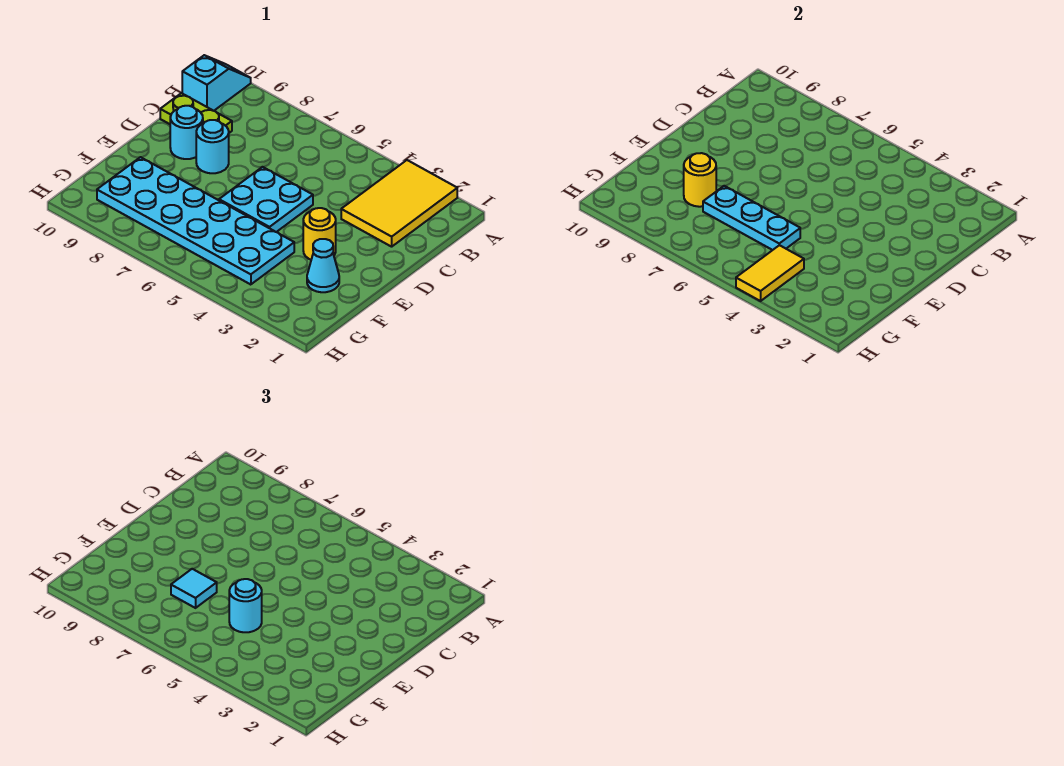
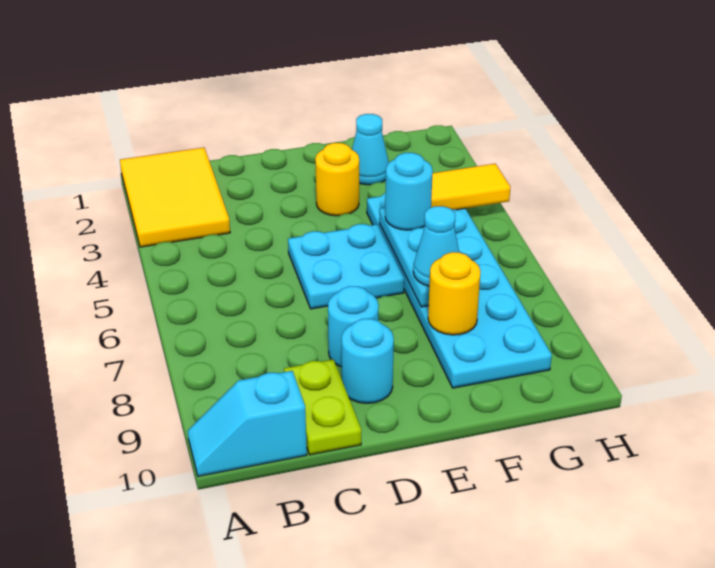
yellow 2x3 tile [341,160,457,247] -> yellow 2x3 tile turned to [120,148,230,247]
cyan 1x1 tile [171,569,217,608] -> cyan 1x1 cone [413,206,459,286]

